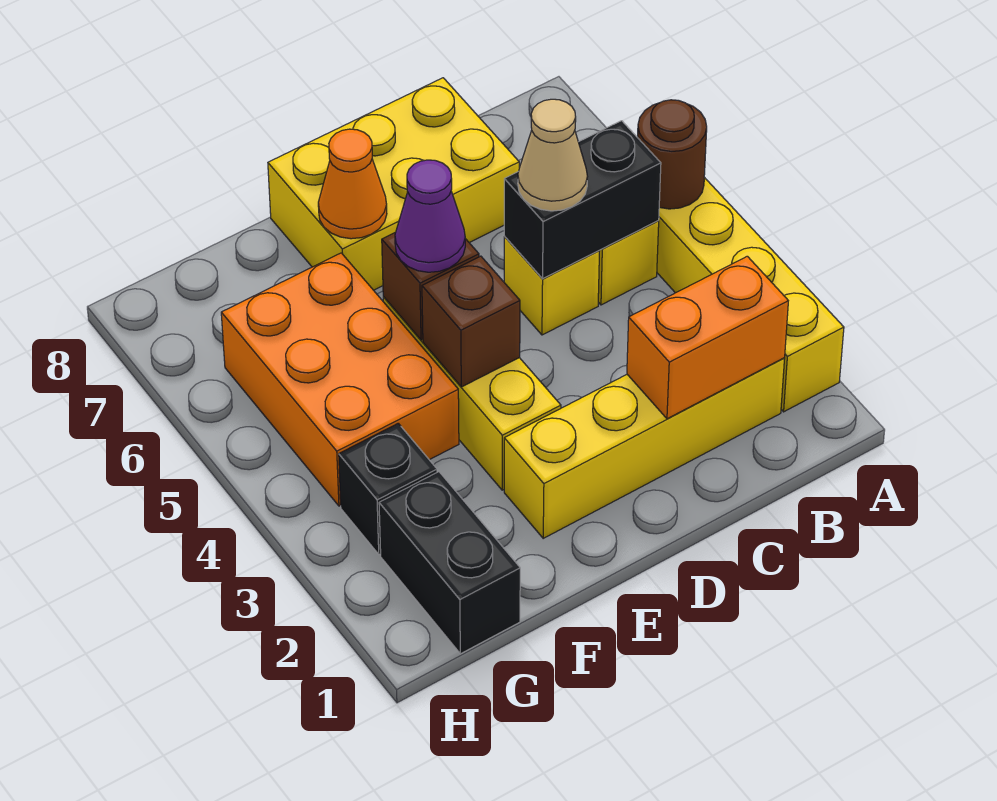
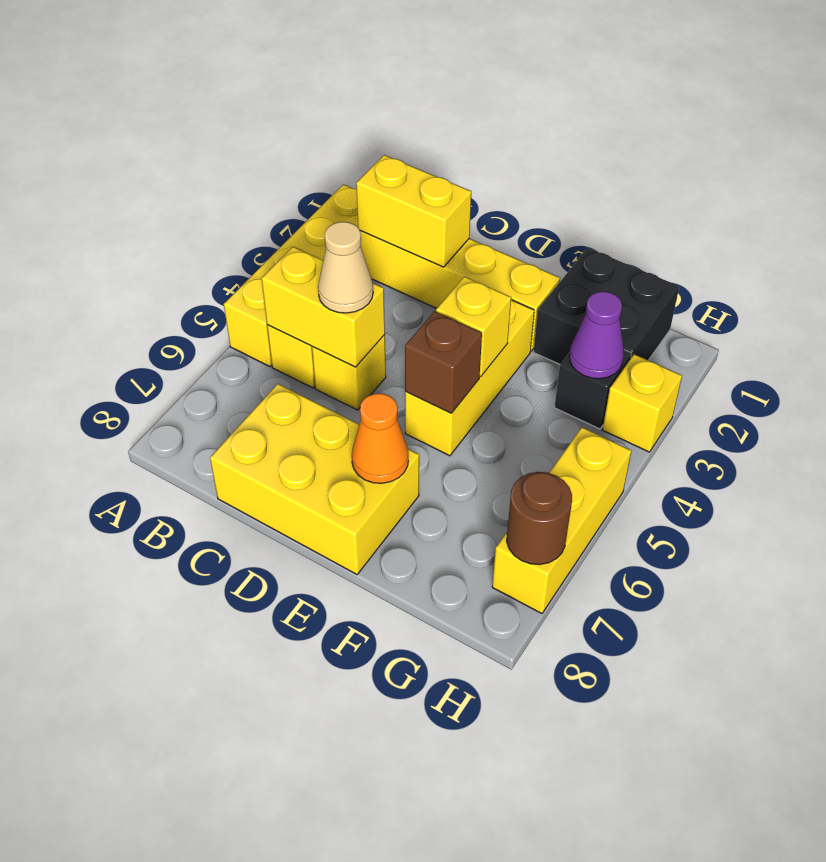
brown 1x1 round brick [638,100,707,209] -> brown 1x1 round brick moved to [507,472,572,565]
orange 1x2 brick [627,256,788,419] -> yellow 1x2 brick [356,155,471,267]
black 1x2 brick [504,121,661,279] -> yellow 1x2 brick [262,247,385,367]
brown 1x1 brick [422,256,520,387] -> yellow 1x1 brick [436,277,511,377]
purple 1x1 cone [395,160,465,272] -> purple 1x1 cone moved to [570,292,624,379]
orange 2x3 brick [221,253,459,506] -> none
black 1x2 brick [379,472,520,654] -> black 2x2 brick [534,248,679,364]
none -> yellow 1x1 brick [603,354,682,452]
none -> yellow 1x3 brick [492,427,631,614]

